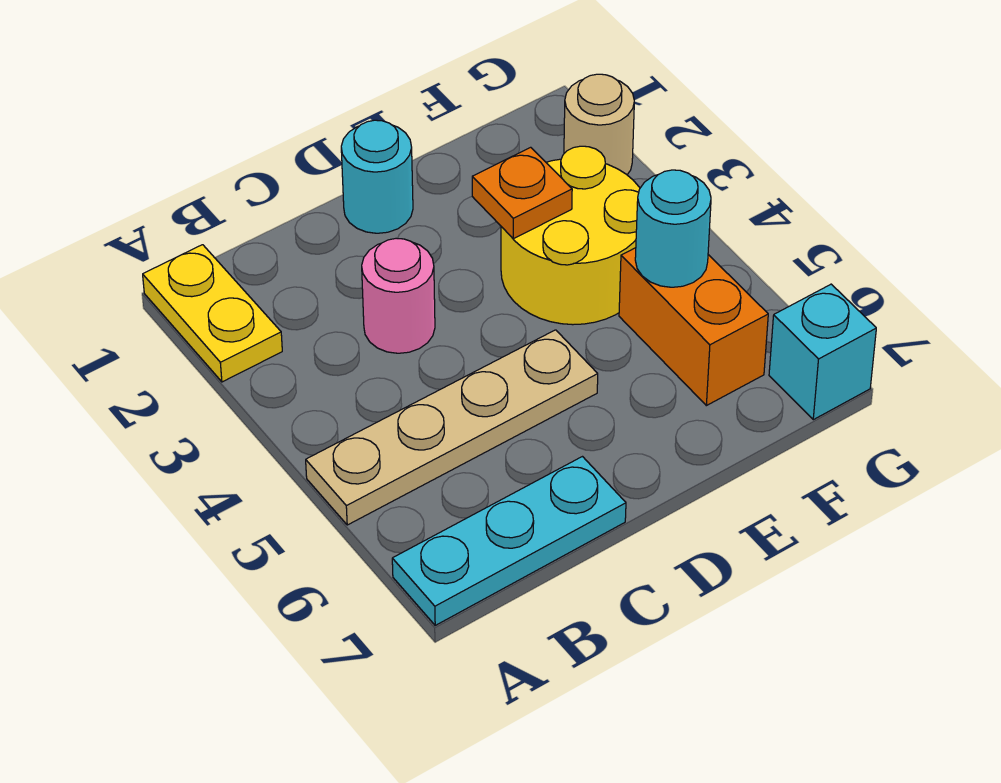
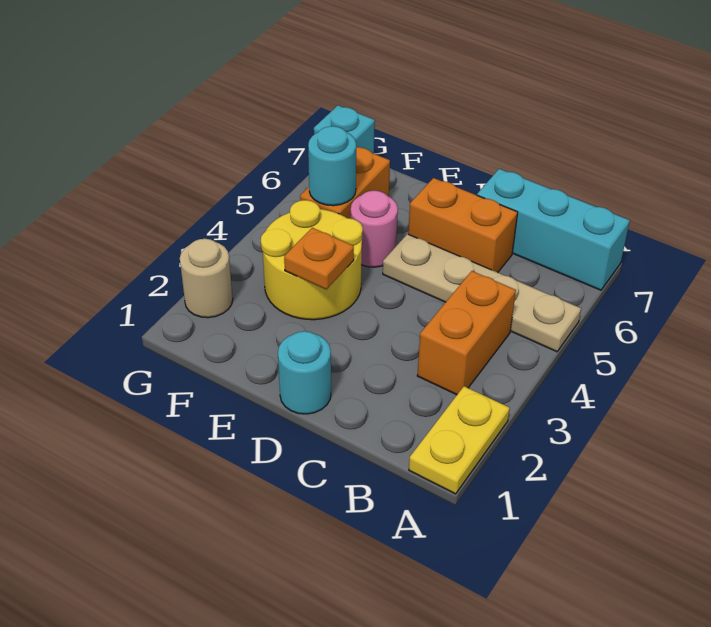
cyan 1x3 plate [392,457,626,625] -> cyan 1x3 brick [477,169,630,290]
none -> orange 1x2 brick [417,271,516,395]
pink 1x1 round brick [362,238,435,353] -> pink 1x1 round brick moved to [351,191,398,267]
none -> orange 1x2 brick [408,178,518,272]

